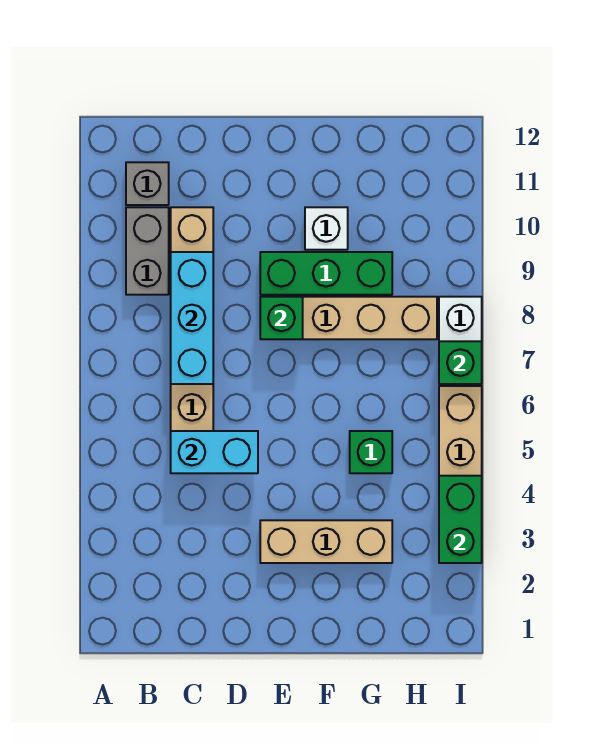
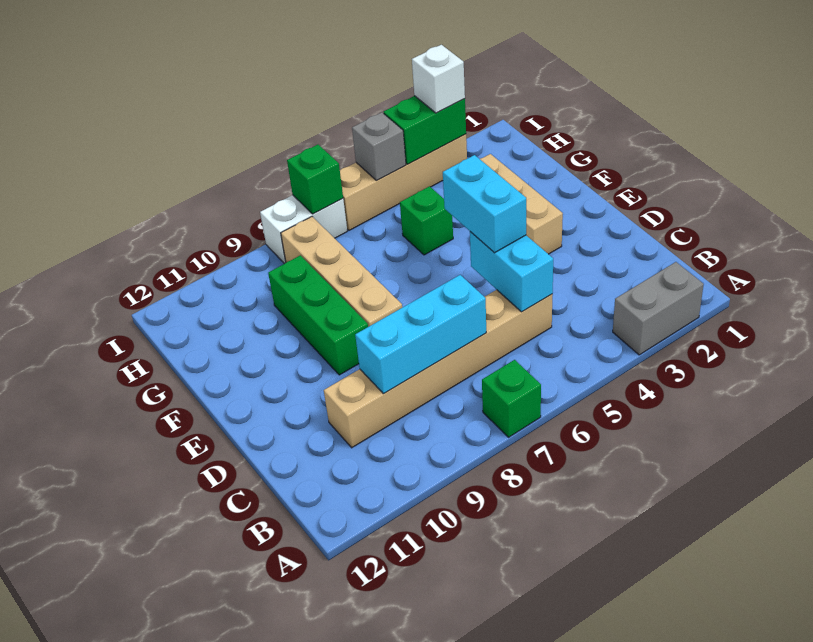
grey 1x2 brick [126,207,169,295] -> grey 1x2 brick moved to [613,262,704,355]
grey 1x1 brick [126,162,169,205] -> grey 1x1 brick moved to [352,112,406,180]
none -> cyan 1x2 brick [443,155,526,253]
green 1x1 brick [260,297,303,339] -> green 1x1 brick moved to [482,360,541,437]
white 1x1 brick [305,207,348,250] -> white 1x1 brick moved to [412,45,465,113]

